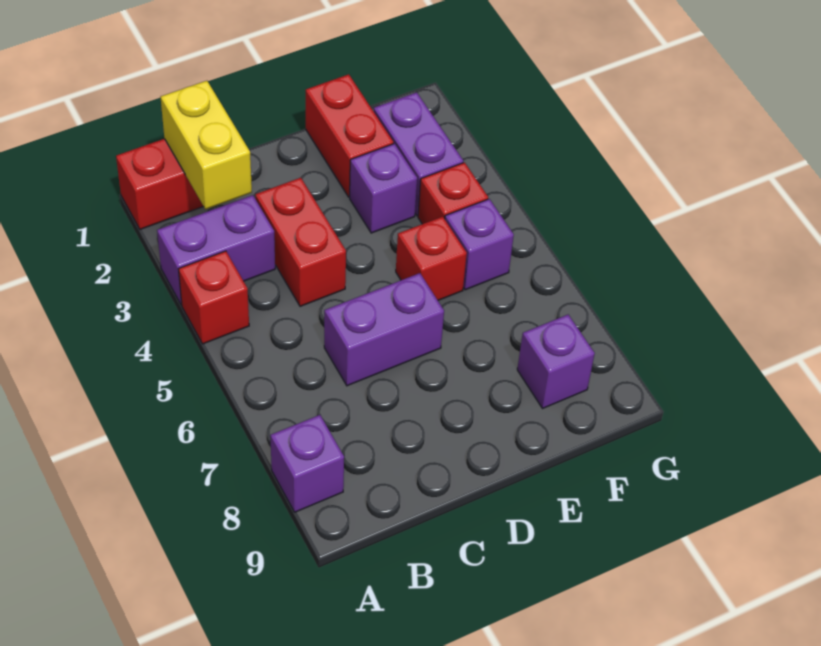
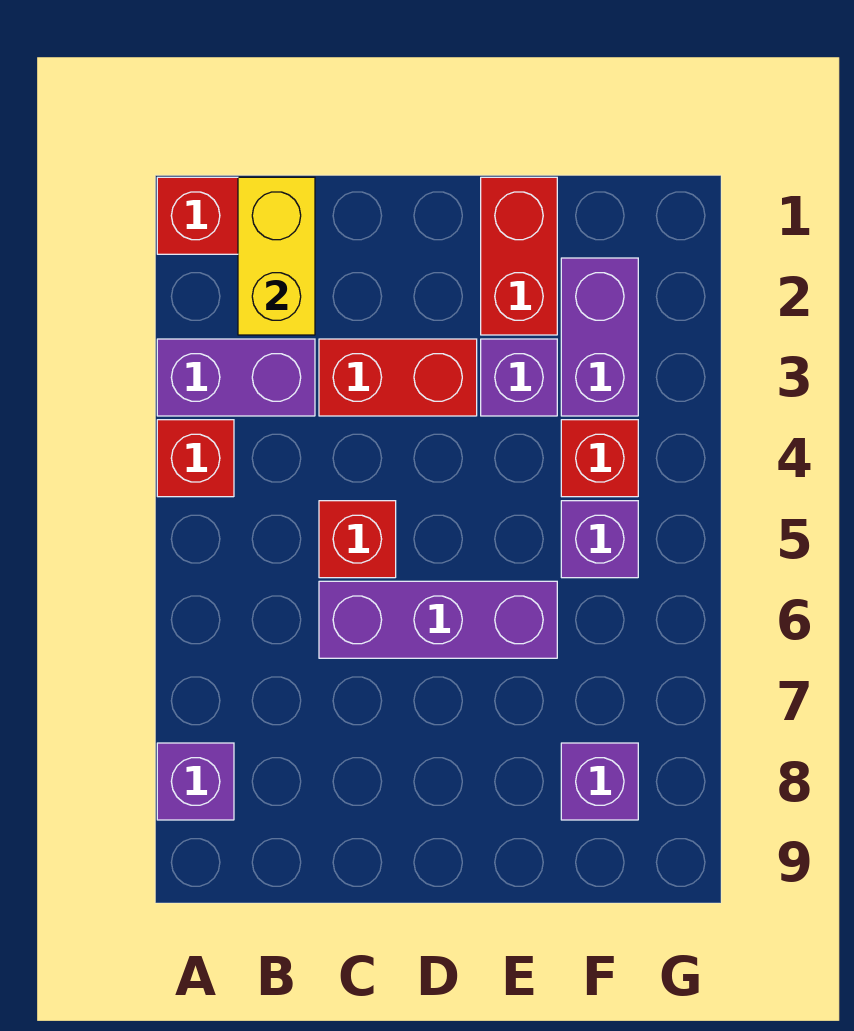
red 1x2 brick [255,178,346,306] -> red 1x2 brick turned to [319,339,477,416]
purple 1x2 brick [324,273,444,386] -> purple 1x3 brick [319,581,557,658]
red 1x1 brick [396,217,467,300] -> red 1x1 brick moved to [319,501,396,578]

